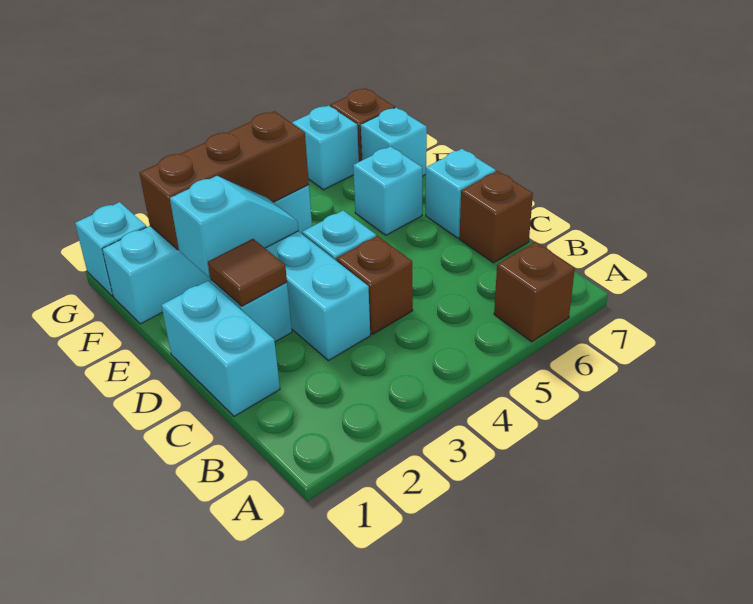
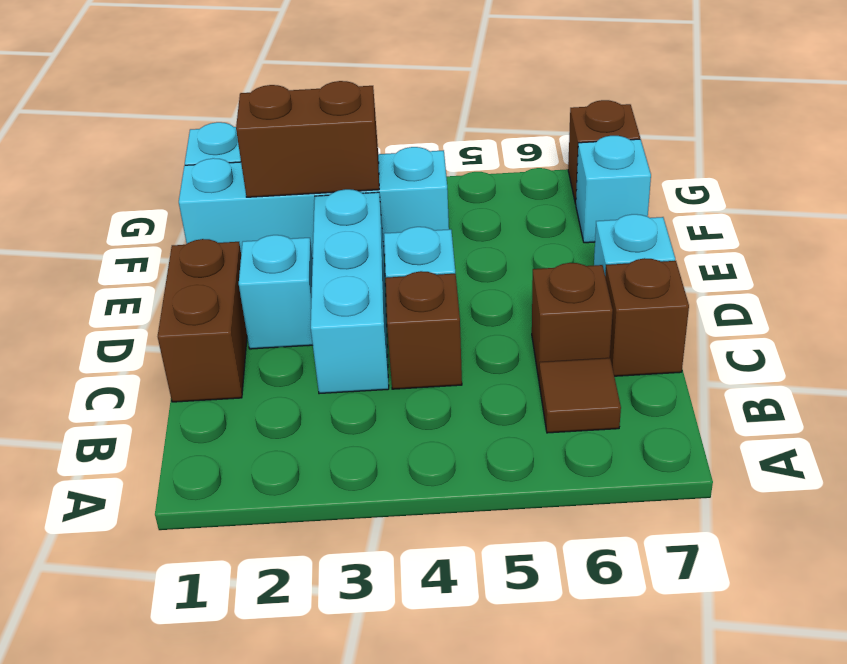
brown 1x1 brick [494,242,575,342] -> brown 1x1 brick moved to [532,263,613,379]
cyan 1x2 brick [161,281,280,416] -> brown 1x2 brick [158,239,247,402]
brown 1x1 tile [208,239,287,306] -> brown 1x1 tile moved to [539,358,621,433]
cyan 1x2 slope [170,176,298,277] -> none
cyan 1x1 brick [353,146,422,235] -> none
brown 1x3 brick [140,111,309,250] -> brown 1x2 brick [236,81,379,197]
cyan 1x1 brick [292,106,359,190] -> none

